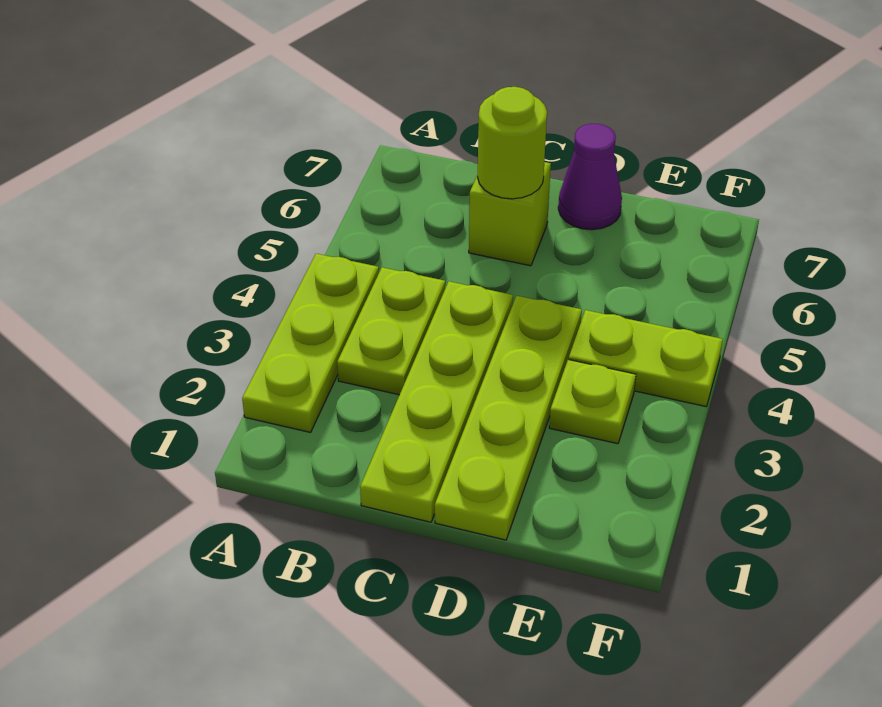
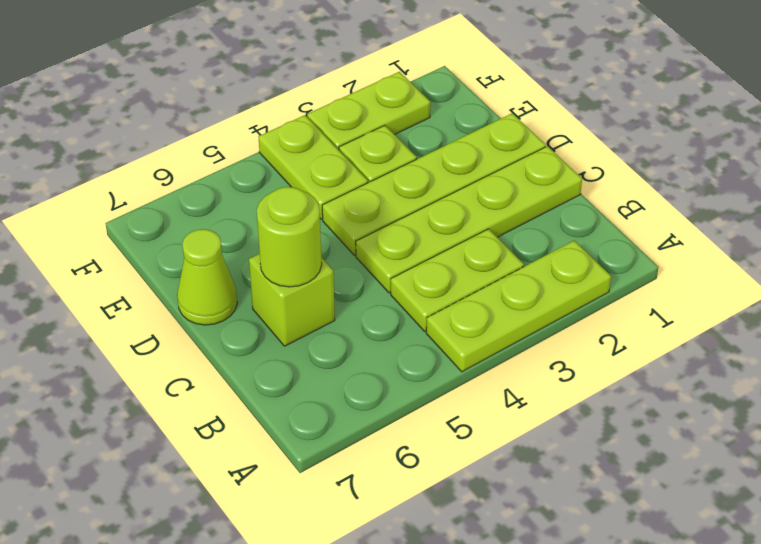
purple 1x1 cone [558,124,622,230] -> lime 1x1 cone [177,229,237,325]
none -> lime 1x2 plate [307,72,430,150]

